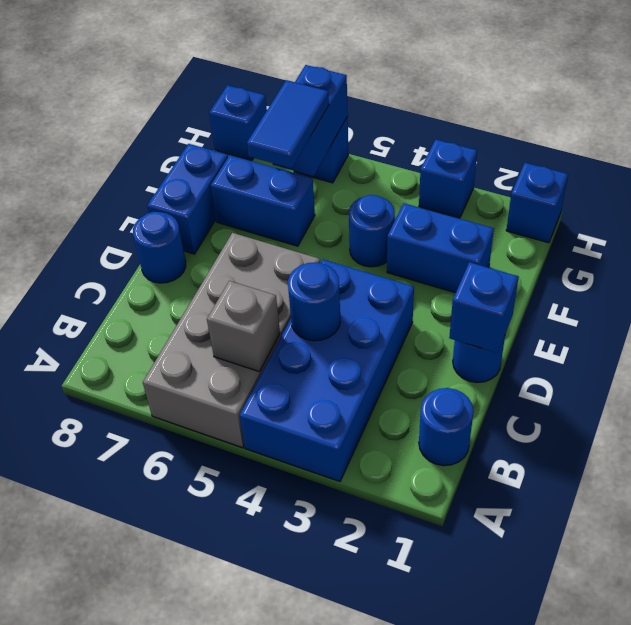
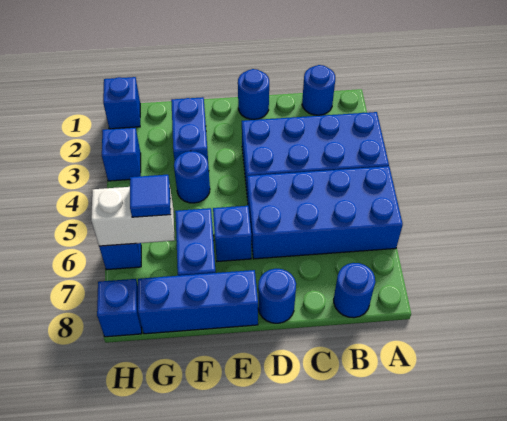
grey 2x4 brick [143,233,320,448] -> blue 2x4 brick [247,166,403,259]
grey 1x1 brick [207,281,280,372] -> none
blue 1x1 round brick [288,262,340,341] -> blue 1x1 round brick moved to [334,263,375,318]
blue 1x1 brick [449,262,519,353] -> blue 1x1 brick moved to [213,206,251,262]
blue 1x2 brick [147,144,228,254] -> blue 1x3 brick [138,270,258,334]
blue 1x2 tile [247,80,329,168] -> blue 1x1 tile [130,175,171,217]
blue 1x2 brick [273,65,348,176] -> white 1x2 brick [91,187,175,246]

